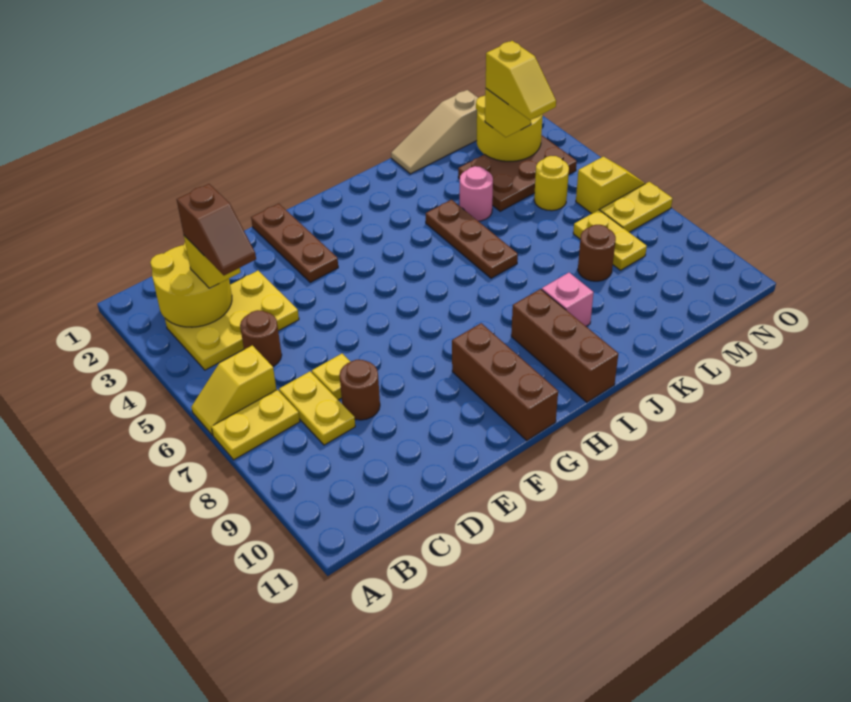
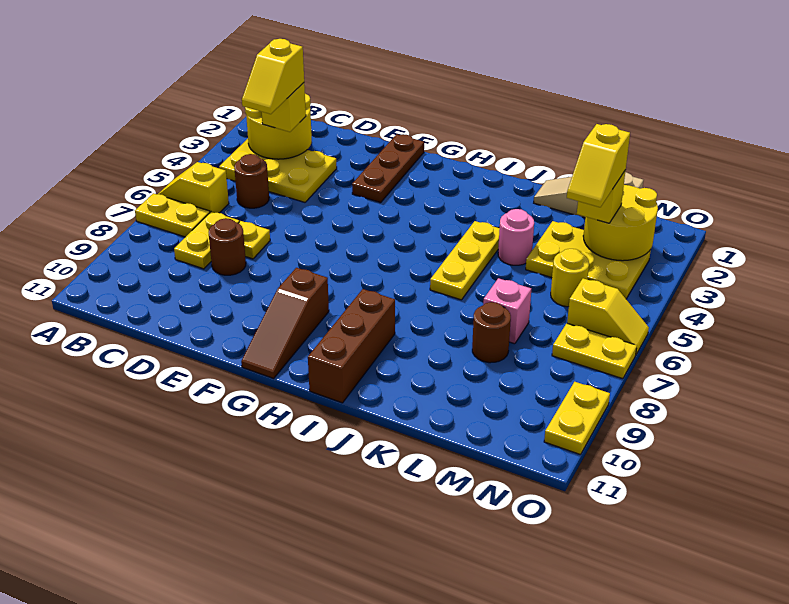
brown 1x2 slope [177,184,256,275] -> yellow 1x2 slope [242,39,304,114]
brown 1x3 brick [452,323,558,440] -> brown 1x3 slope [241,268,329,378]
brown 1x3 plate [426,199,518,278] -> yellow 1x3 plate [430,221,500,300]
pink 1x1 brick [542,273,594,326] -> pink 1x1 brick moved to [483,278,531,344]
brown 2x3 plate [458,135,577,211] -> yellow 2x3 plate [526,221,651,299]
yellow 1x2 plate [573,210,647,270] -> yellow 1x2 plate moved to [544,382,610,455]

